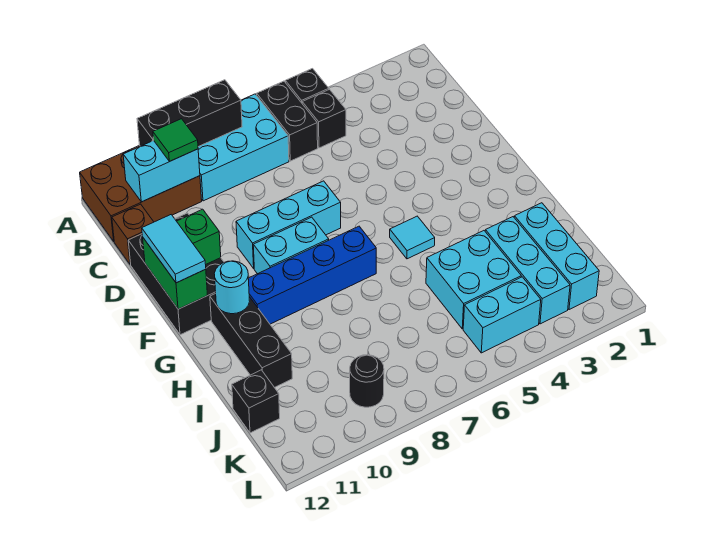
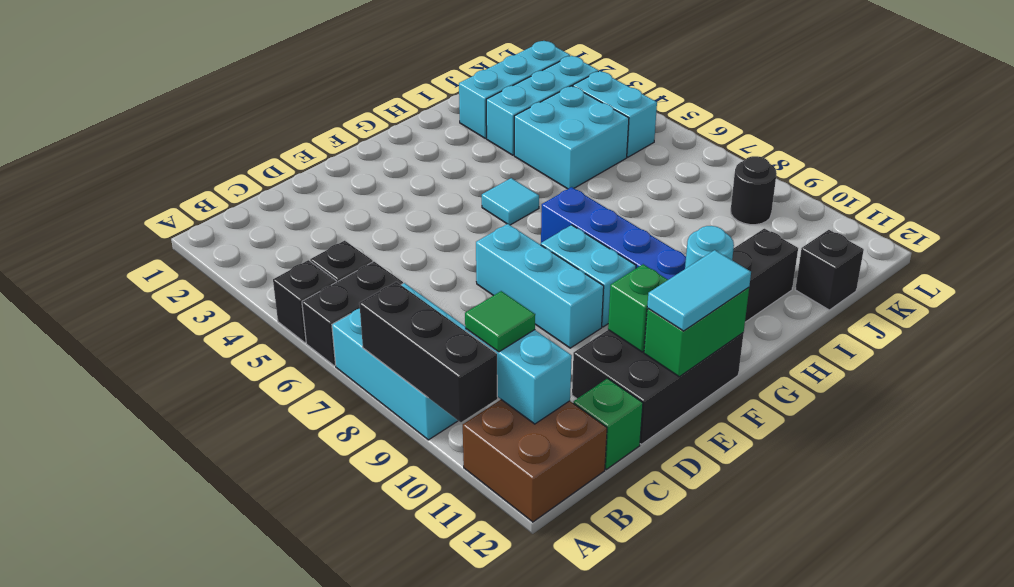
brown 2x3 brick [80,145,202,241] -> brown 2x2 brick [463,400,607,522]
brown 1x1 brick [112,204,153,264] -> green 1x1 brick [573,378,643,469]

